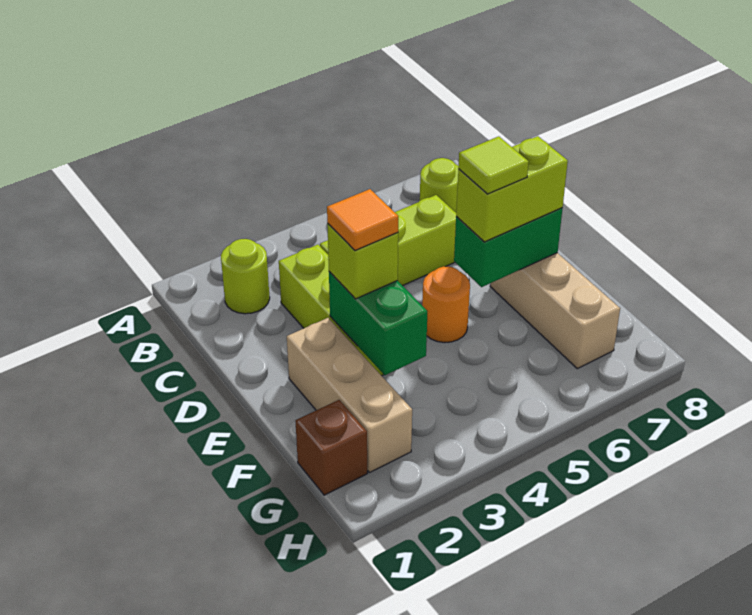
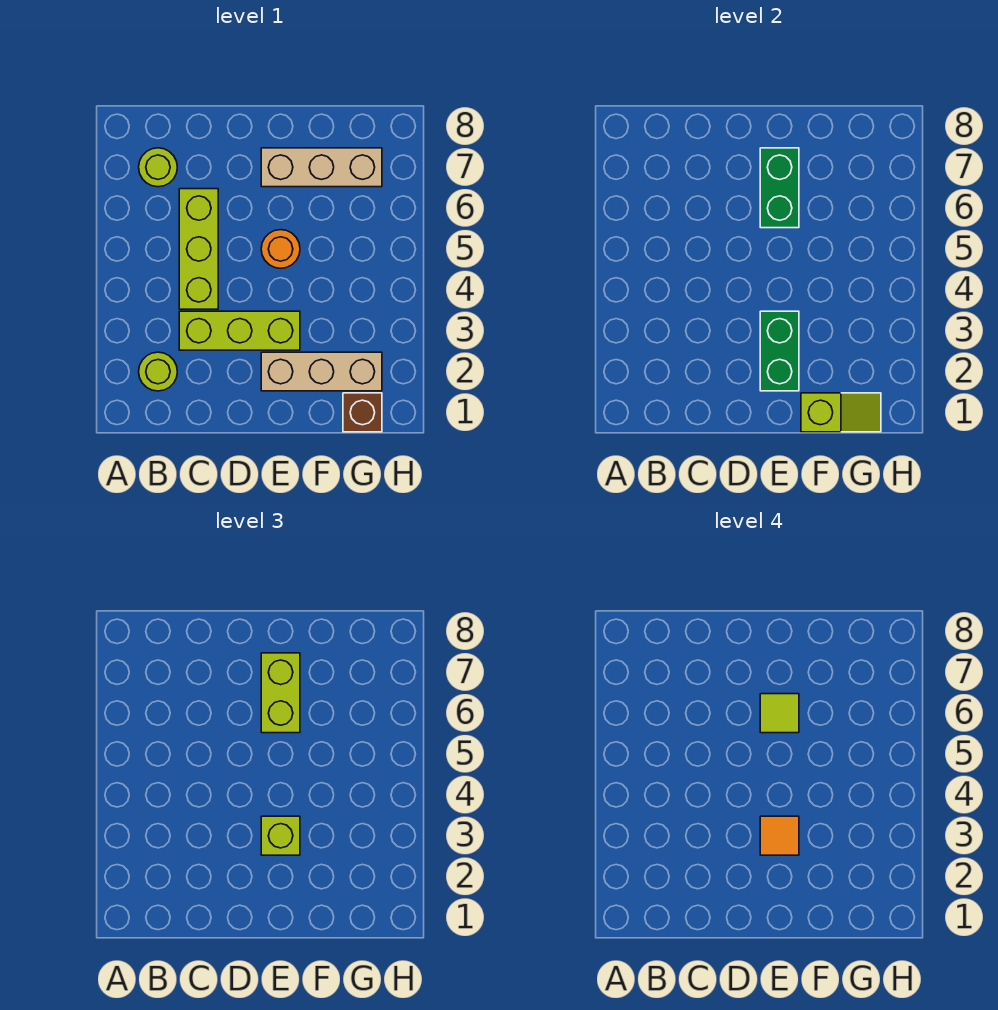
green 1x2 brick [329,272,427,375] -> green 1x2 brick turned to [760,311,799,391]
none -> lime 1x2 slope [801,393,881,432]

